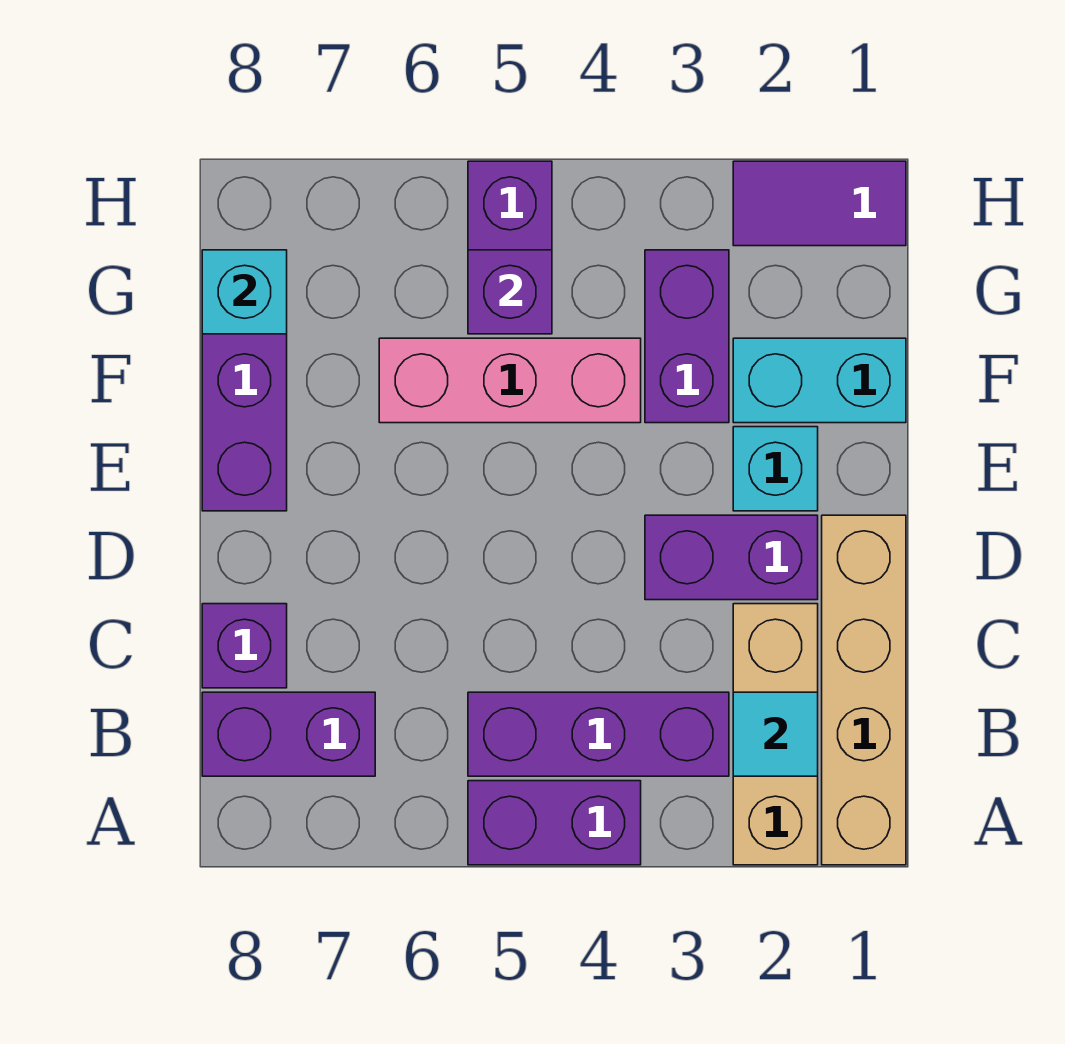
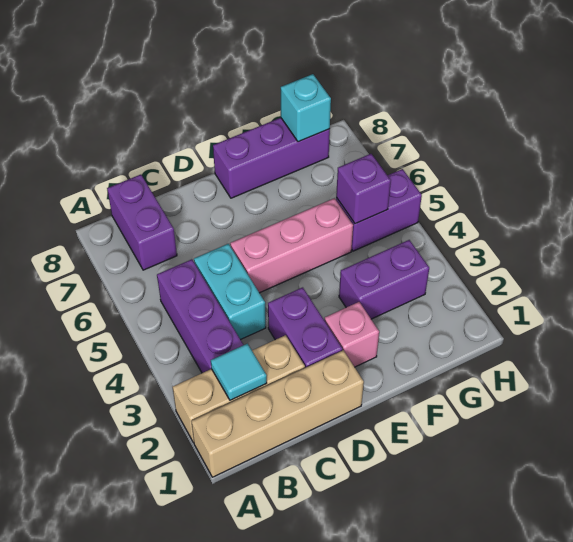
purple 1x2 brick [468,781,641,865] -> none
purple 1x1 brick [202,604,287,688] -> none
cyan 1x1 brick [733,427,818,511] -> pink 1x1 brick [324,302,379,367]
cyan 1x2 brick [733,338,906,423] -> cyan 1x2 brick moved to [194,244,266,340]
pink 1x3 brick [379,338,641,423] -> pink 1x3 brick turned to [230,198,353,293]
purple 1x2 tile [733,161,906,246] -> none

